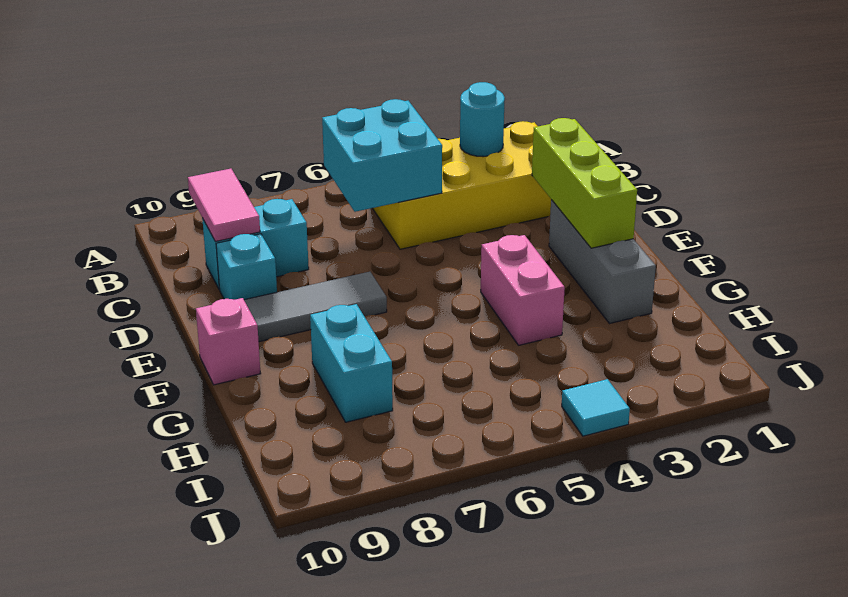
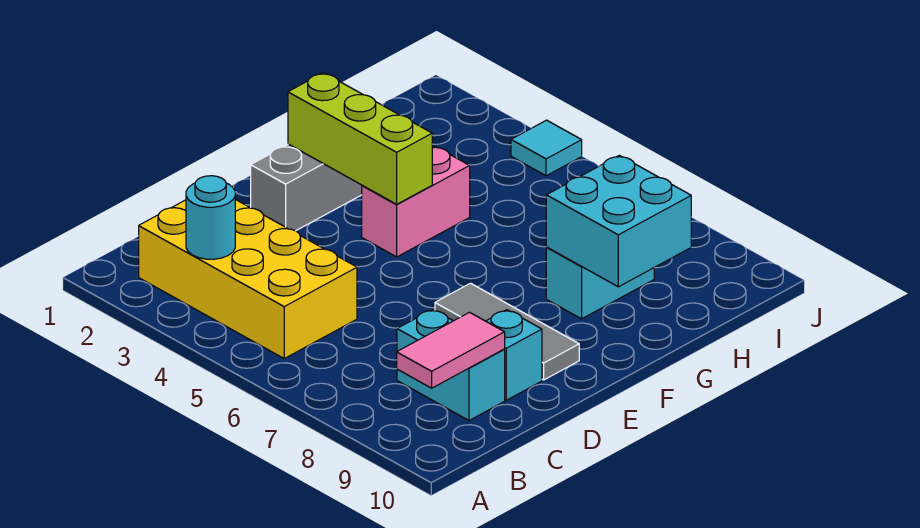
cyan 2x2 brick [322,99,442,212] -> cyan 2x2 brick moved to [546,155,691,287]
lime 1x3 brick [532,118,637,248] -> lime 1x3 brick turned to [288,73,432,204]
pink 1x1 brick [196,298,261,385] -> none

